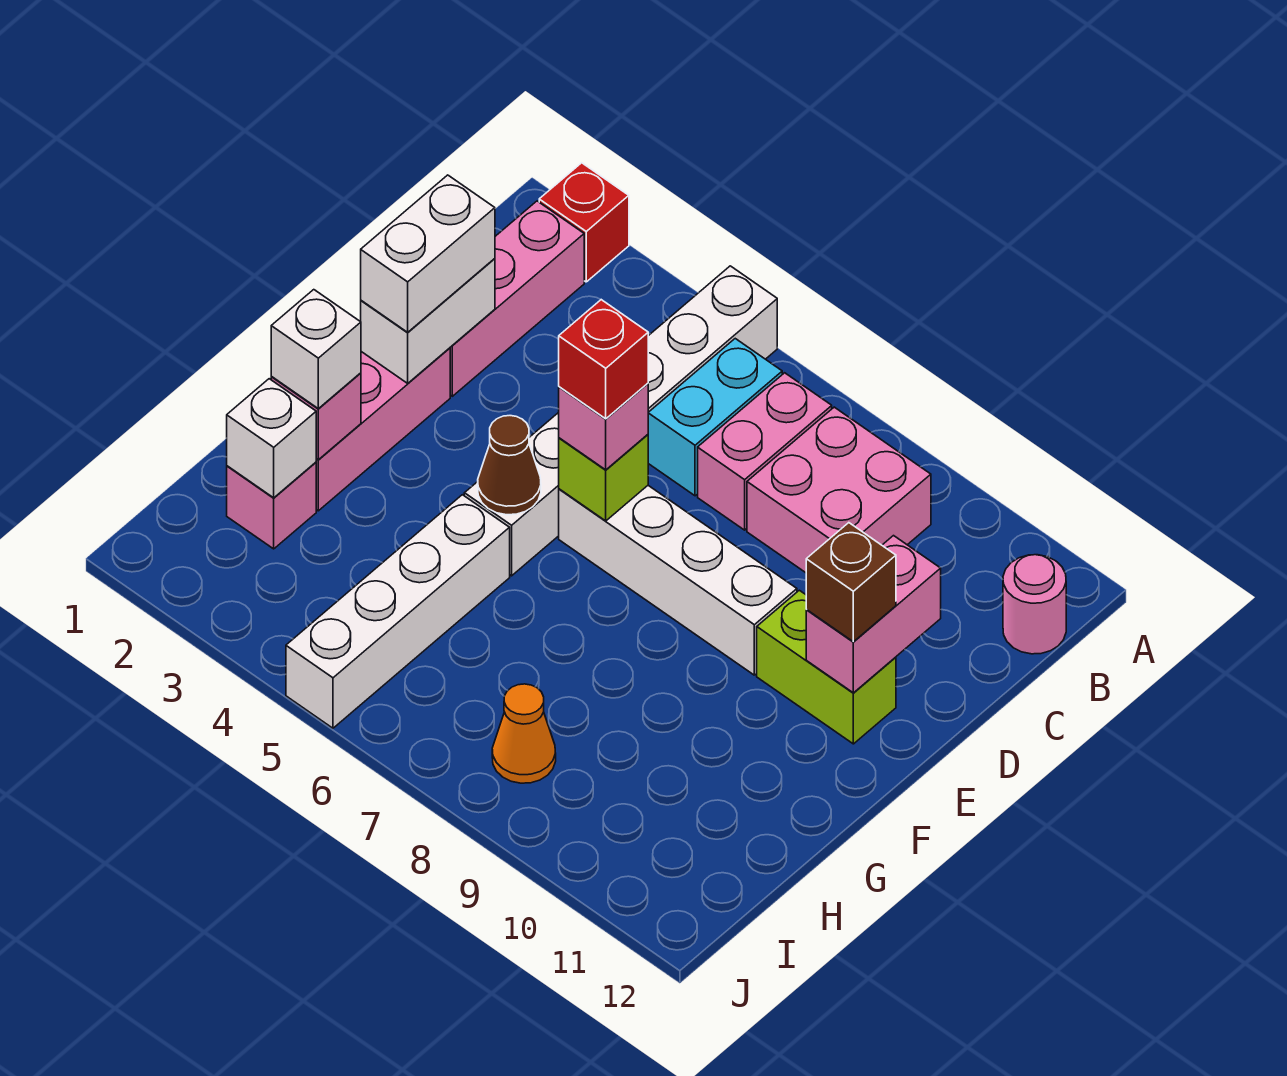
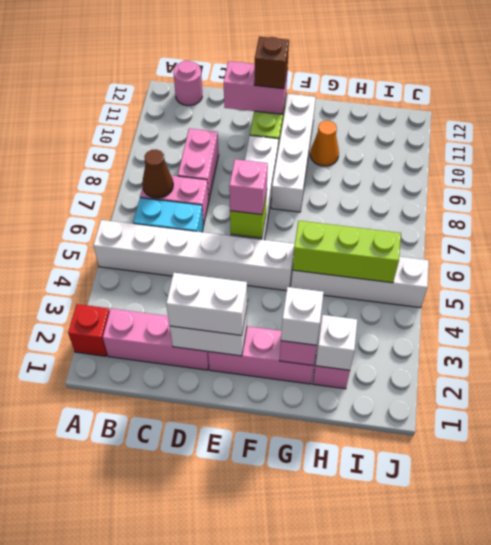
pink 2x2 brick [747,407,931,573] -> pink 1x2 brick [178,128,219,200]
red 1x1 brick [559,300,648,419] -> none
brown 1x1 cone [478,416,541,515] -> brown 1x1 cone moved to [142,150,173,198]
none -> white 1x4 brick [271,94,316,212]
none -> lime 1x3 brick [293,221,401,283]
orange 1x1 cone [492,684,556,783] -> orange 1x1 cone moved to [310,120,339,166]

